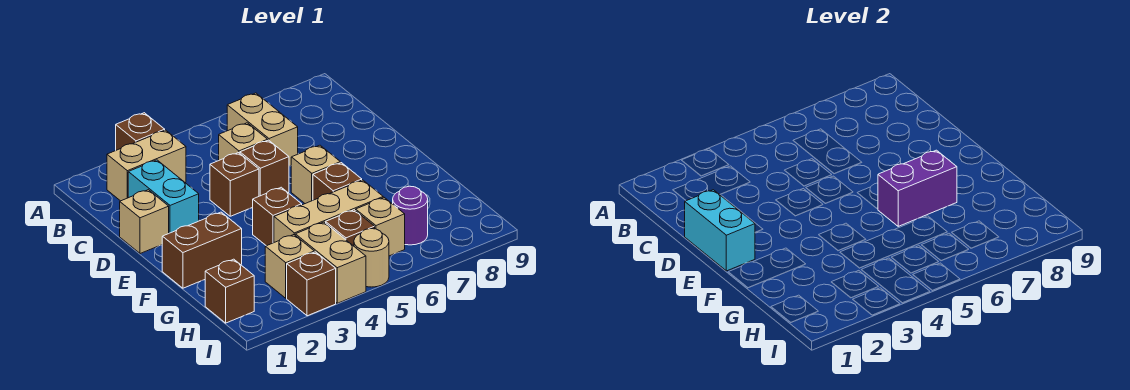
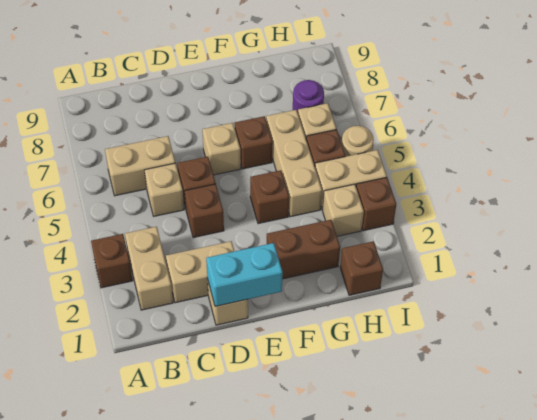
cyan 1x2 brick [128,160,199,233] -> tan 1x2 brick [166,241,234,303]
brown 1x2 brick [162,212,242,288] -> brown 1x2 brick turned to [267,220,340,279]
purple 1x2 brick [878,150,957,226] -> none

